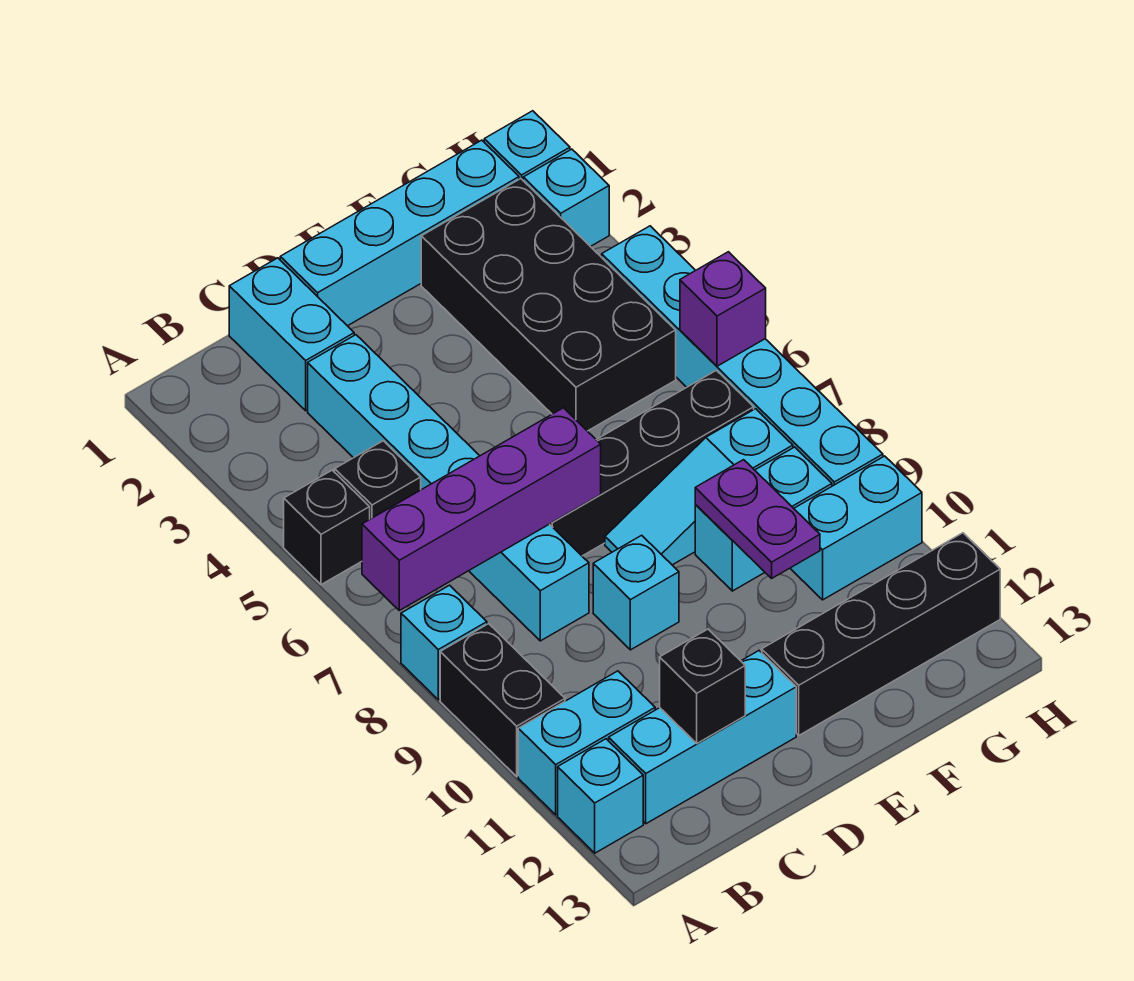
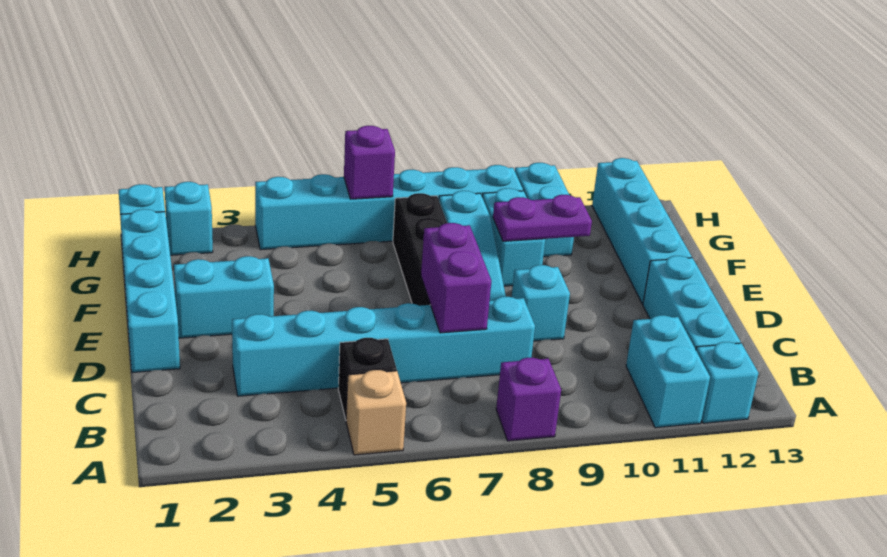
black 1x1 brick [284,470,370,585] -> tan 1x1 brick [346,370,406,455]
purple 1x4 brick [362,408,601,610] -> purple 1x2 brick [421,223,491,333]
cyan 1x1 brick [401,585,487,700] -> purple 1x1 brick [496,358,561,441]
black 1x2 brick [440,624,565,776] -> none
cyan 1x2 brick [229,258,354,411] -> cyan 1x2 brick moved to [174,256,274,338]
black 1x1 brick [660,629,745,743] -> none
black 1x4 brick [762,533,1000,735] -> cyan 1x4 brick [592,158,692,304]
black 2x4 brick [421,179,676,431] -> none

